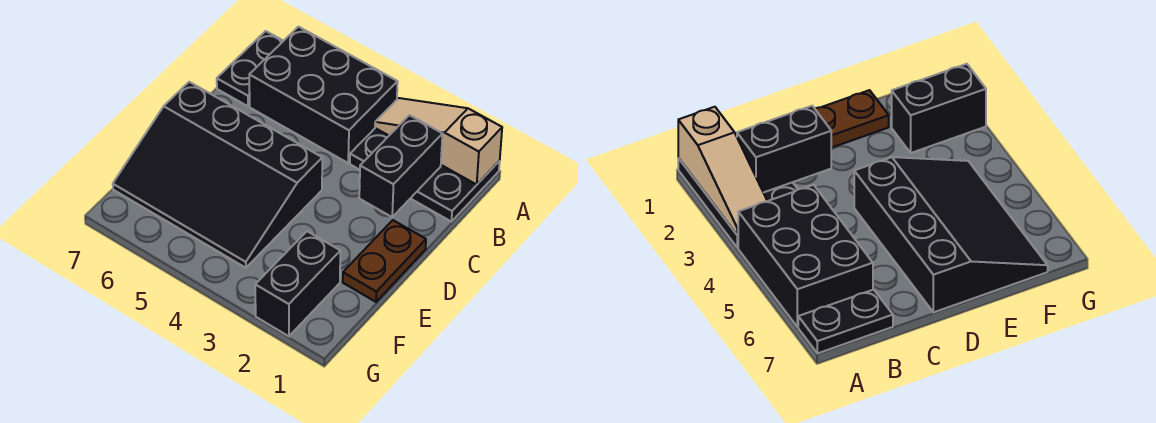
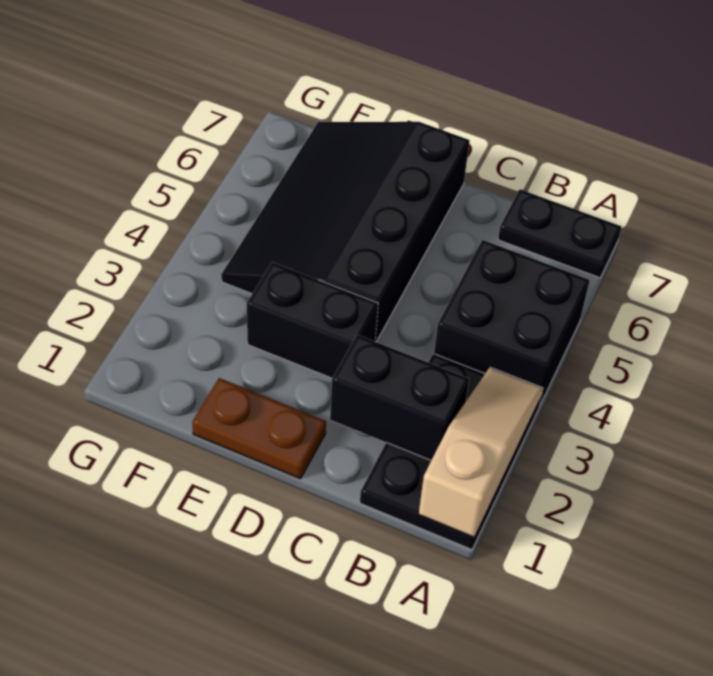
black 2x3 brick [249,27,398,163] -> black 2x2 brick [434,240,590,406]
black 1x2 brick [255,231,340,336] -> black 1x2 brick moved to [247,262,378,378]

